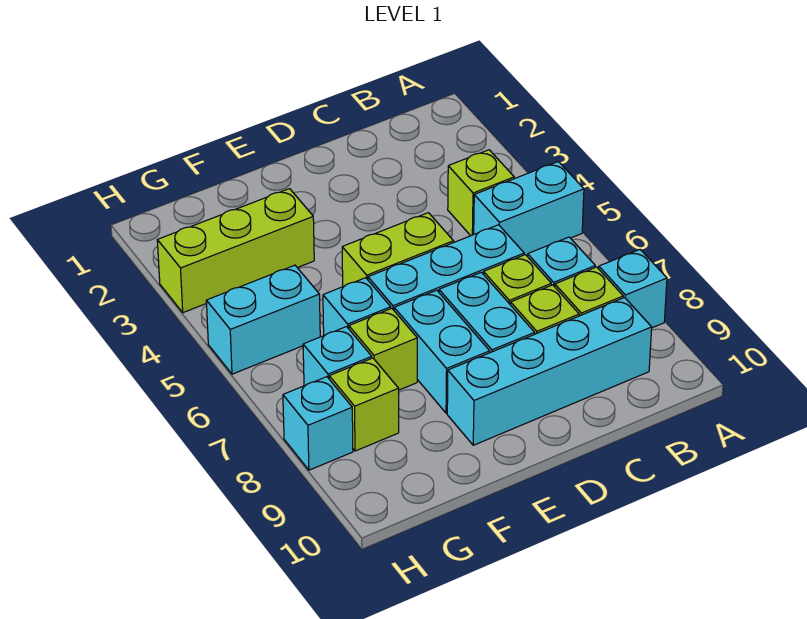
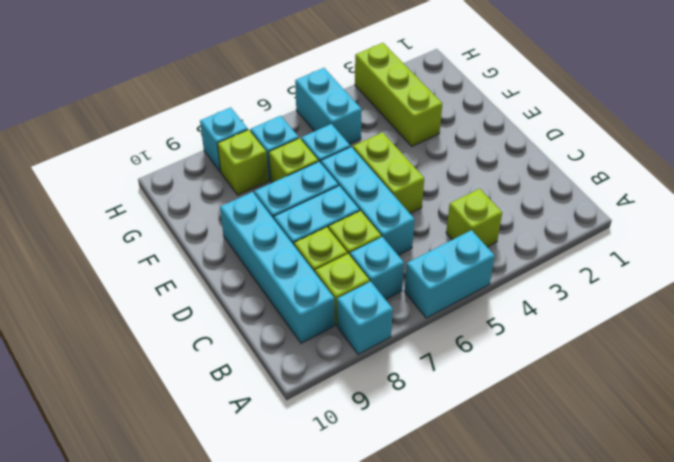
cyan 1x2 brick [474,162,584,256] -> cyan 1x2 brick turned to [405,230,495,318]

